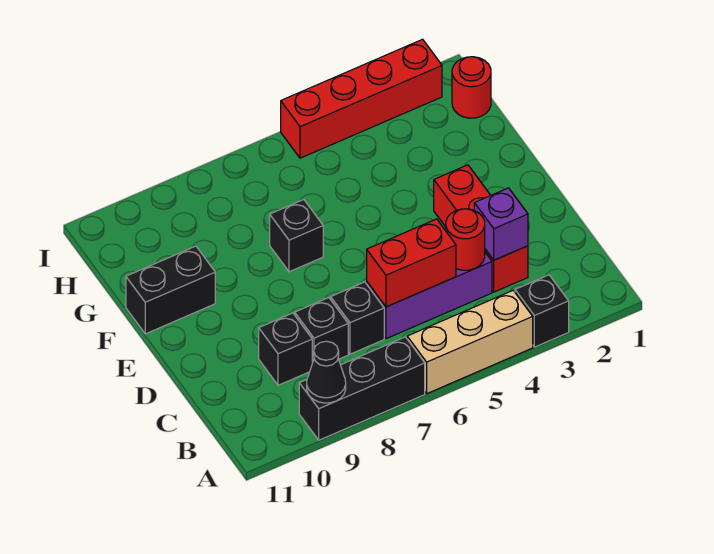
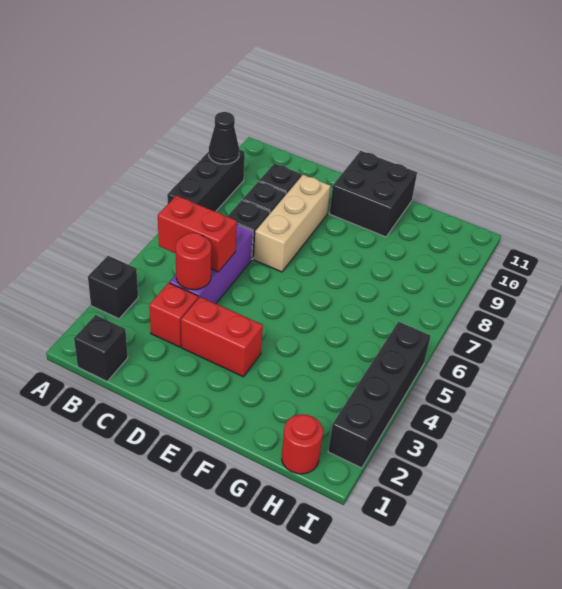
tan 1x3 brick [407,291,533,393] -> tan 1x3 brick moved to [254,175,331,272]
purple 1x1 brick [474,188,528,260] -> none
red 1x2 brick [367,219,456,307] -> red 1x2 brick turned to [158,196,237,272]
black 1x1 brick [270,200,323,272] -> black 1x1 brick moved to [74,315,128,381]
black 1x2 brick [126,246,215,334] -> black 2x2 brick [329,151,417,237]
red 1x4 brick [281,39,442,158] -> black 1x4 brick [328,322,430,468]

